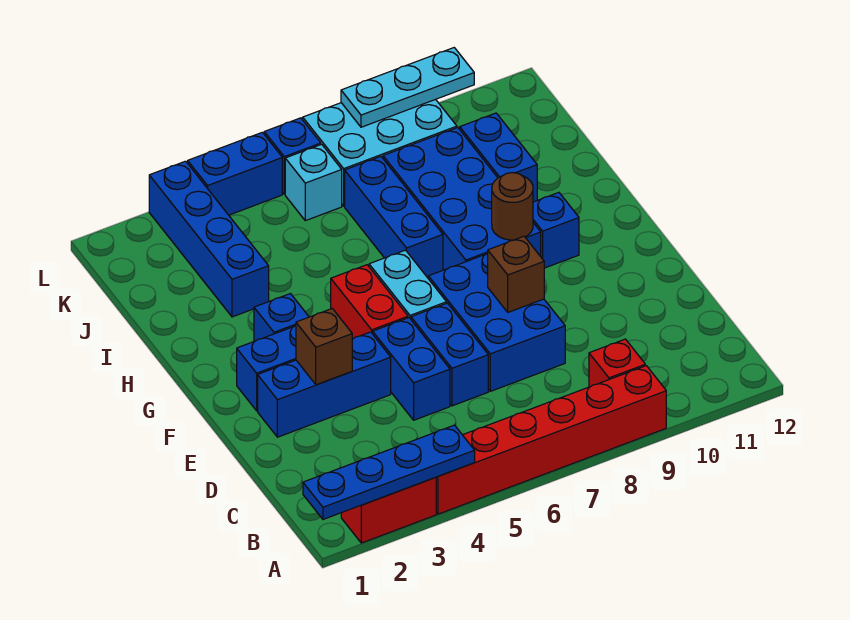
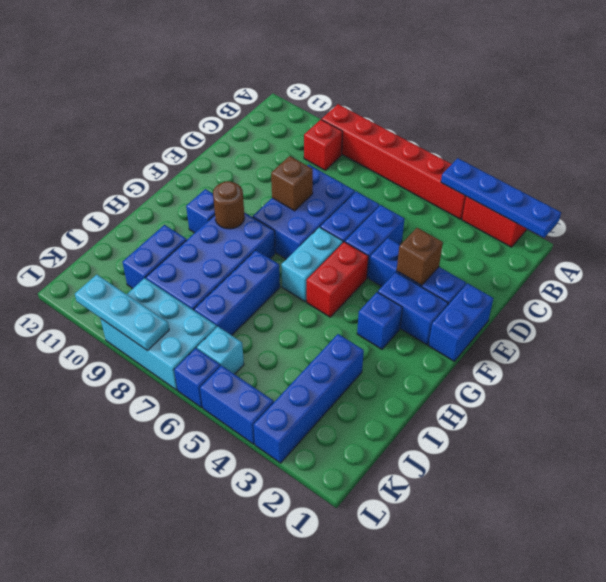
none -> blue 1x2 brick [429,283,493,361]

